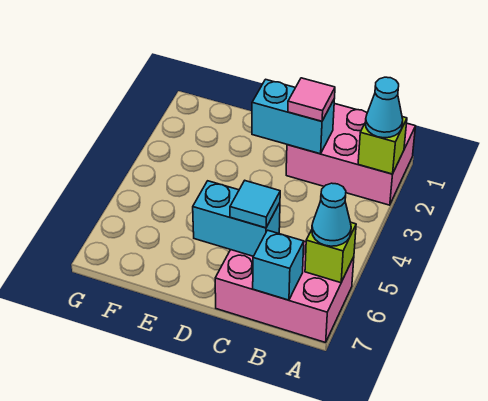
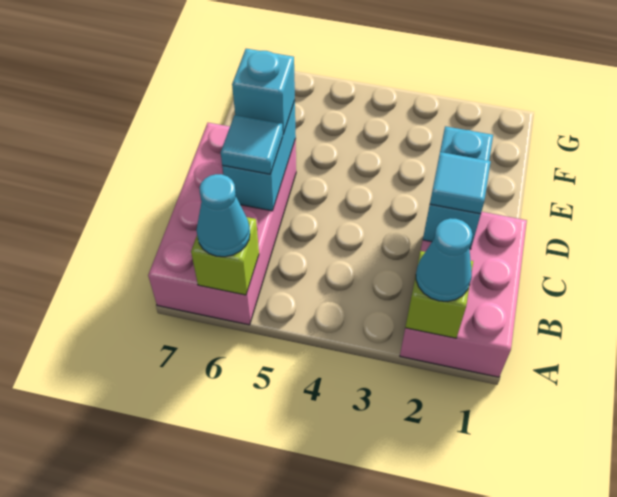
pink 2x3 brick [215,241,354,342] -> pink 2x4 brick [148,123,296,325]
cyan 1x1 brick [253,230,304,300] -> cyan 1x1 brick moved to [232,49,295,134]
pink 1x1 tile [288,78,335,121] -> cyan 1x1 tile [430,152,491,214]

